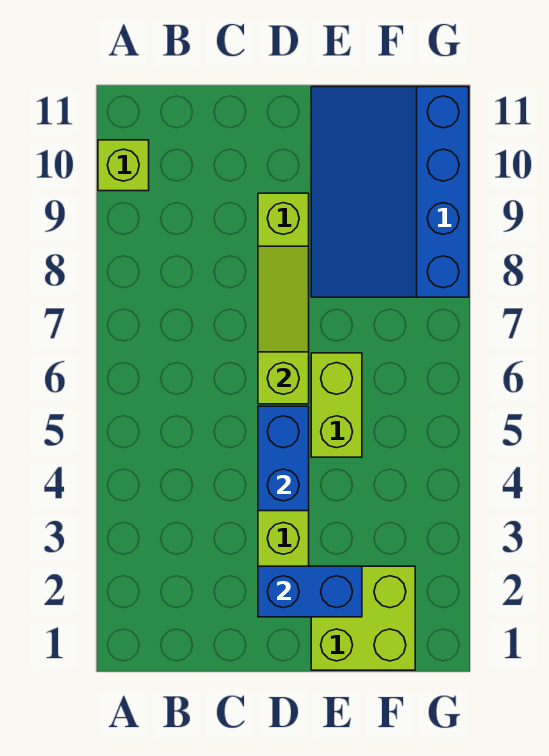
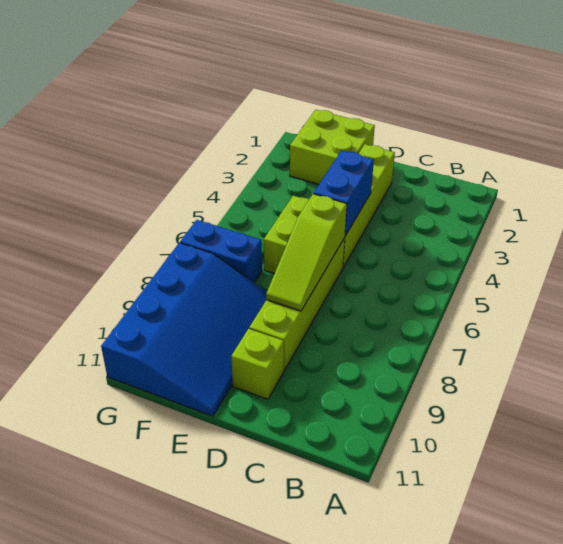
lime 1x1 brick [98,140,149,191] -> lime 1x1 brick moved to [231,329,284,399]
blue 1x2 brick [258,566,362,617] -> blue 1x2 brick moved to [180,220,262,283]

